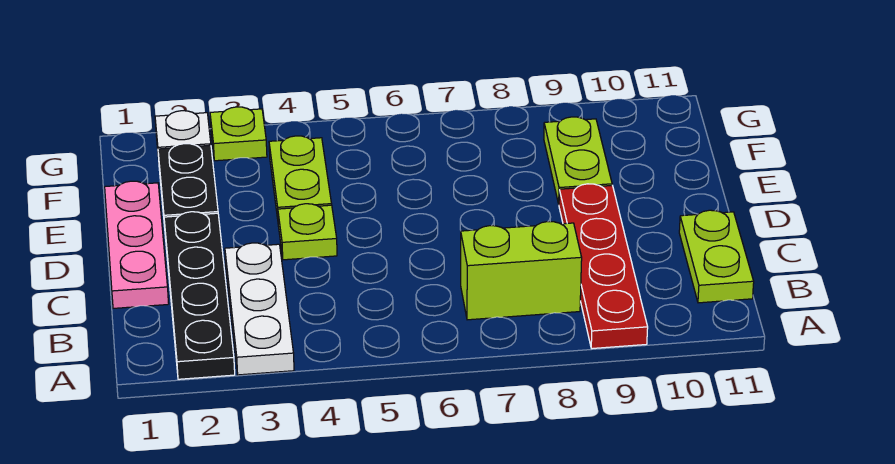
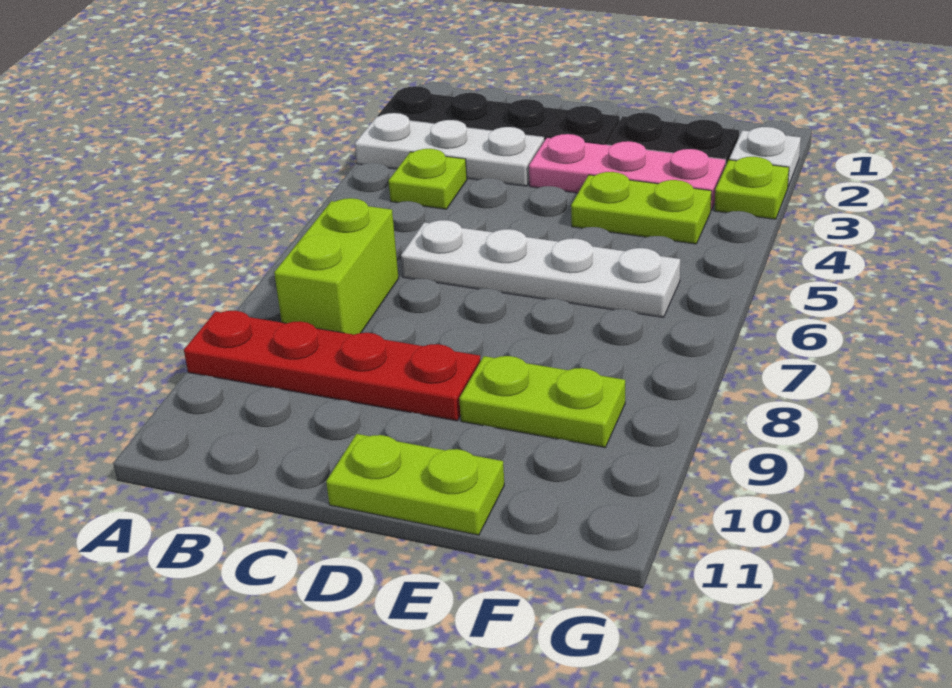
lime 1x2 plate [679,210,754,303] -> lime 1x2 plate moved to [326,434,504,535]
pink 1x3 plate [105,181,169,308] -> pink 1x3 plate moved to [529,134,726,210]
none -> white 1x4 plate [401,220,680,317]
lime 1x1 plate [278,204,337,260] -> lime 1x1 plate moved to [389,149,467,209]

